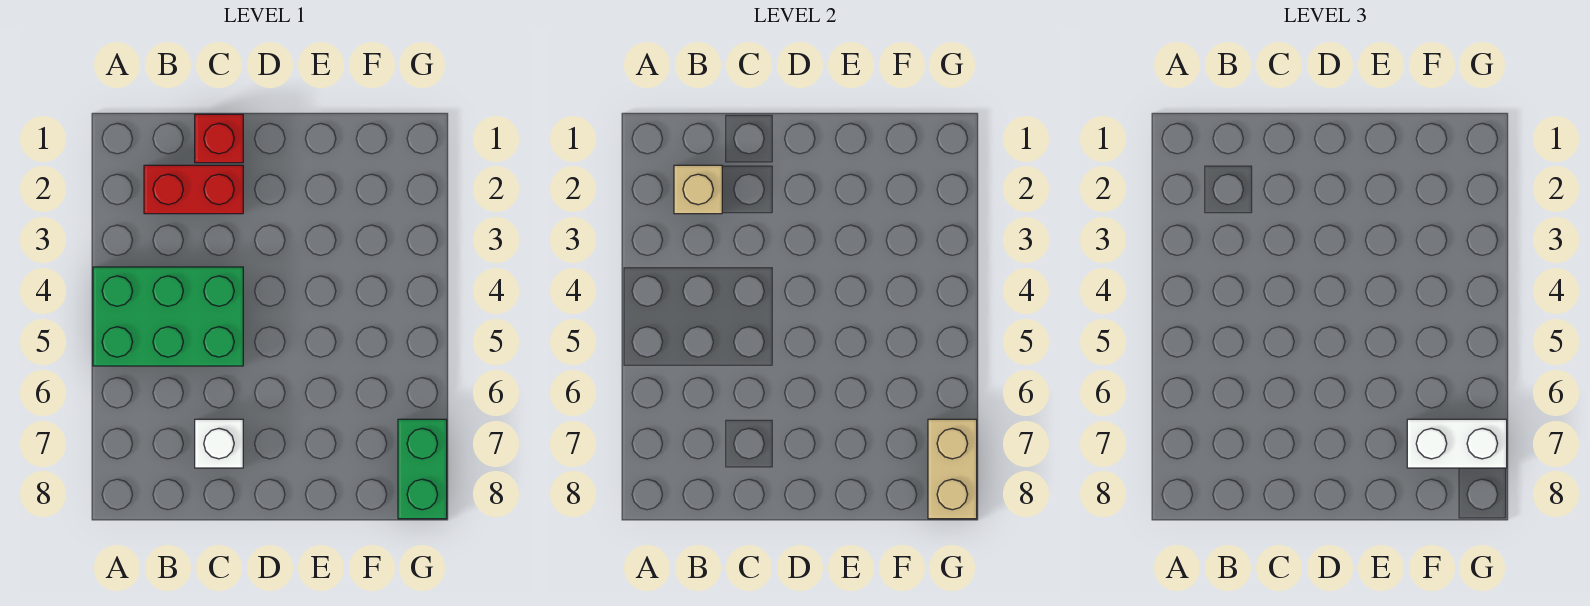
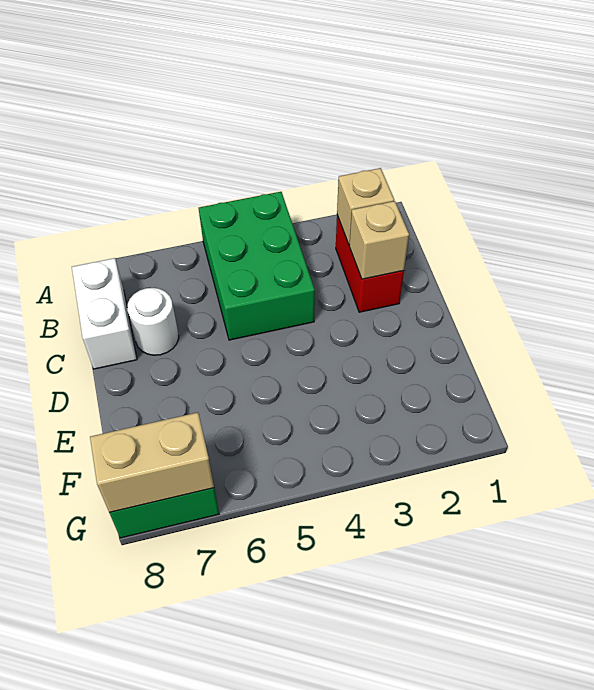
red 1x1 brick [195,114,243,163] -> none
none -> tan 1x1 brick [349,201,409,279]
white 1x1 brick [195,419,243,468] -> white 1x1 round brick [127,288,179,355]
white 1x2 brick [1407,419,1507,468] -> white 1x2 brick moved to [72,258,137,369]

